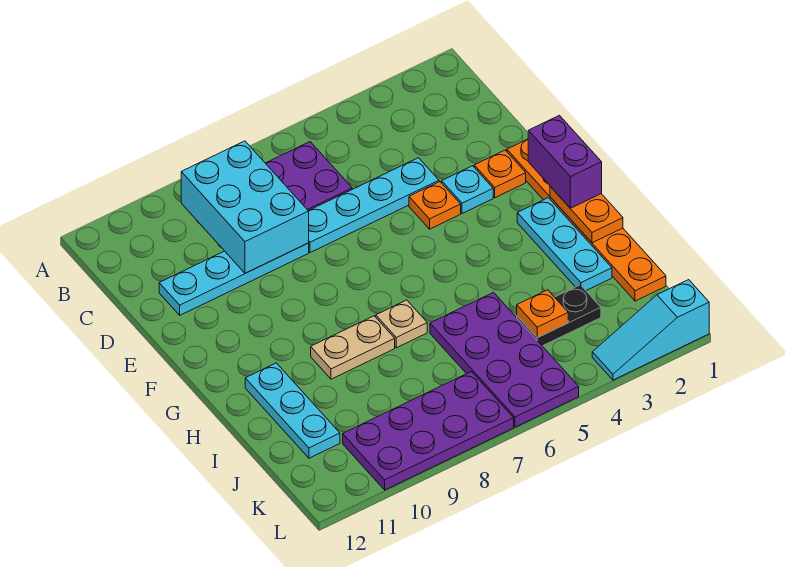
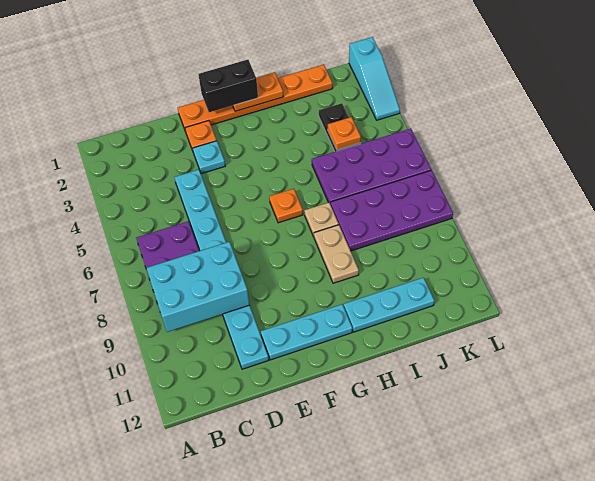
orange 1x1 plate [409,182,461,229] -> orange 1x1 plate moved to [269,189,303,223]
purple 1x2 brick [528,115,602,208] -> black 1x2 brick [198,60,258,112]
cyan 1x3 plate [517,198,612,290] -> cyan 1x3 plate moved to [261,304,352,360]
purple 2x4 plate [343,372,514,490] -> purple 2x4 plate turned to [331,170,453,251]

